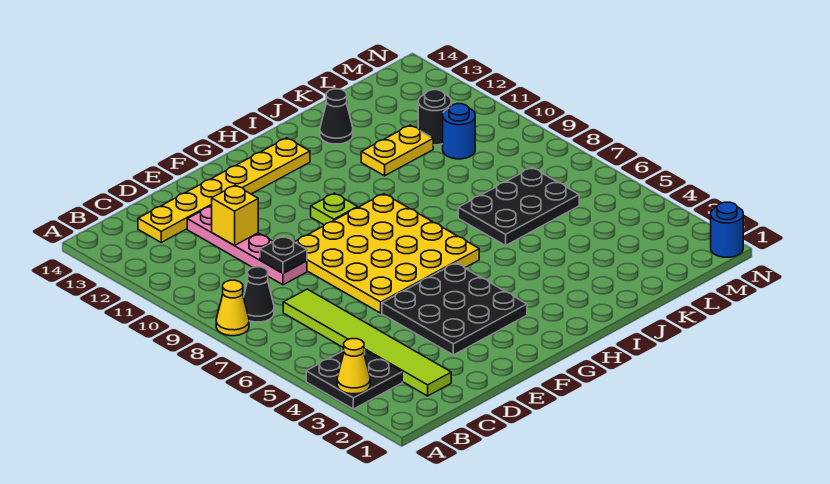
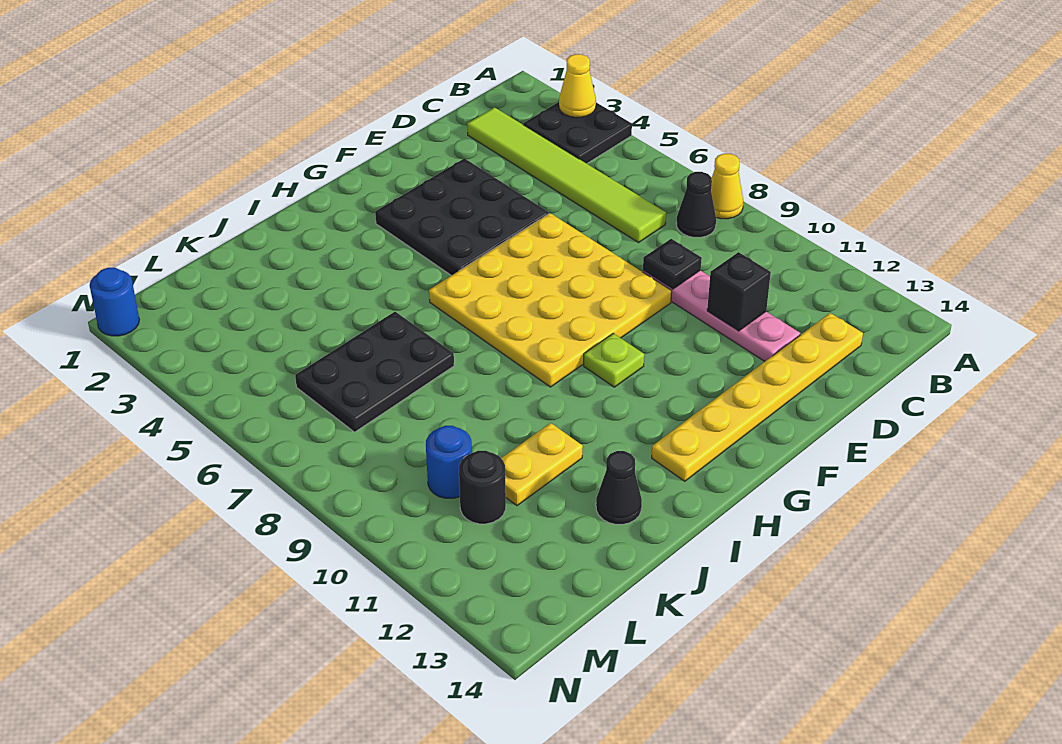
yellow 1x1 brick [212,185,258,245] -> black 1x1 brick [707,252,771,331]

